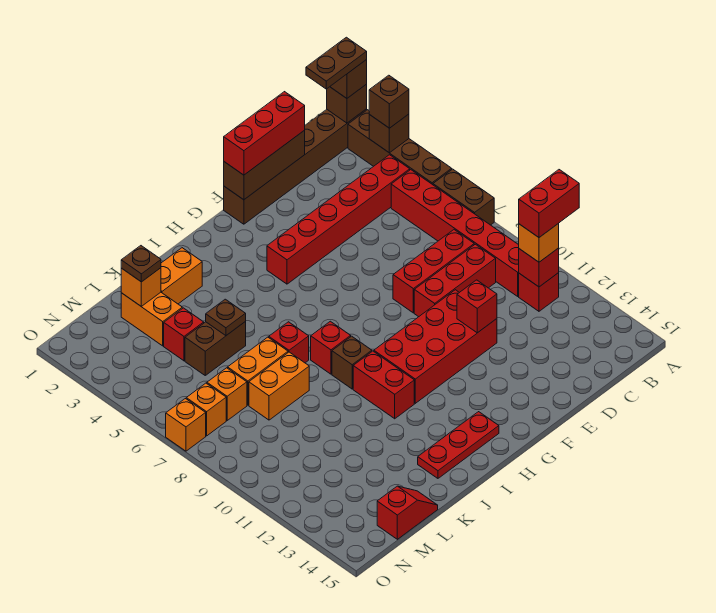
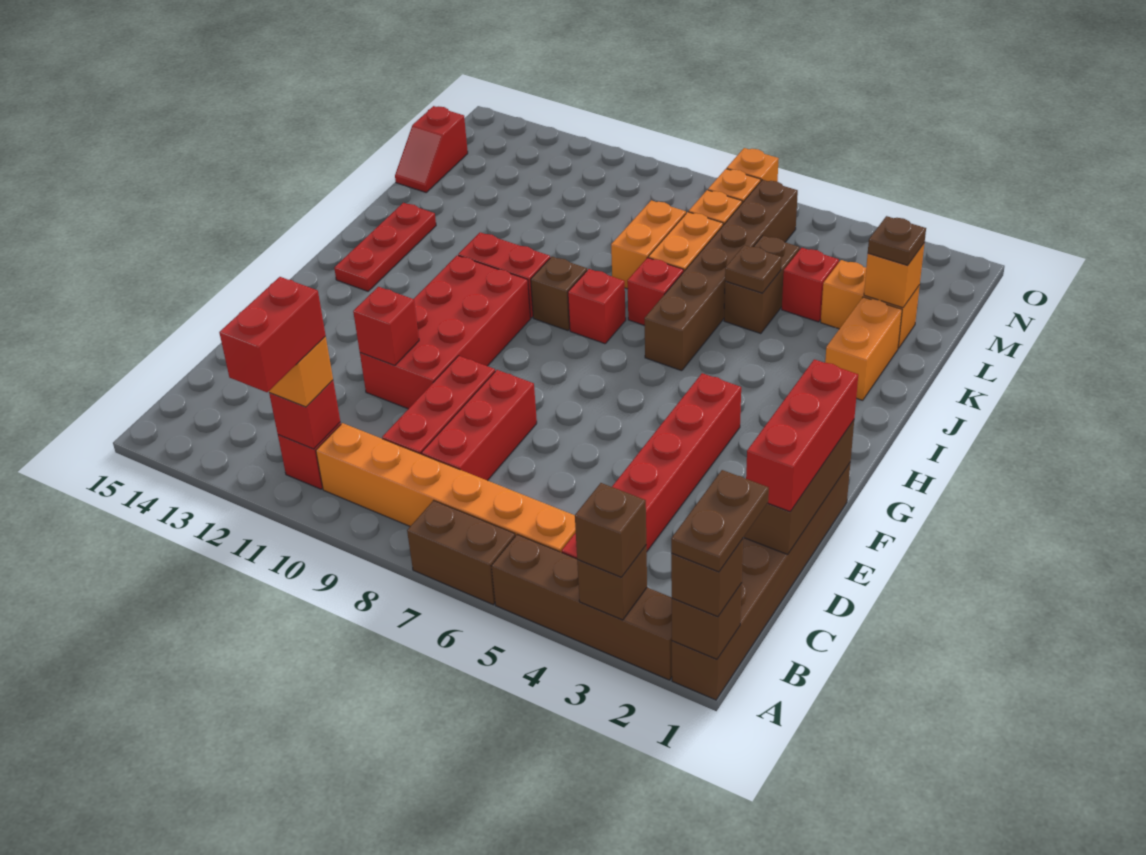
red 1x6 brick [391,170,519,296] -> orange 1x6 brick [316,423,576,552]
none -> brown 1x6 brick [644,180,798,371]

